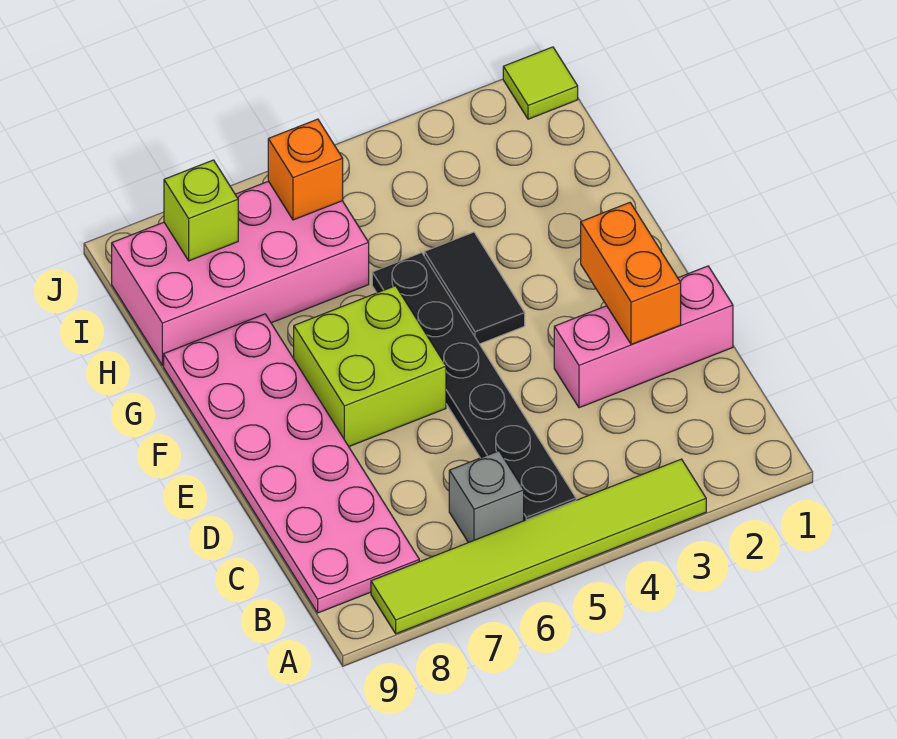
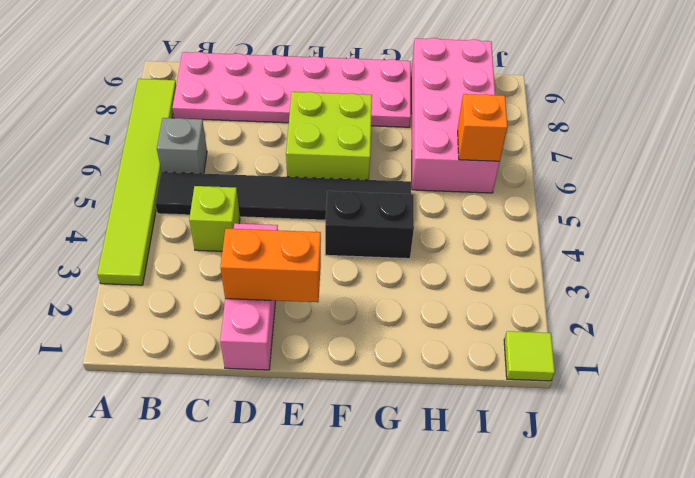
black 1x6 plate [372,253,576,521] -> black 1x6 tile [155,172,411,220]
black 1x2 tile [424,232,525,344] -> black 1x2 brick [325,191,414,259]
lime 1x1 brick [164,160,238,261] -> lime 1x1 brick moved to [189,186,240,251]

